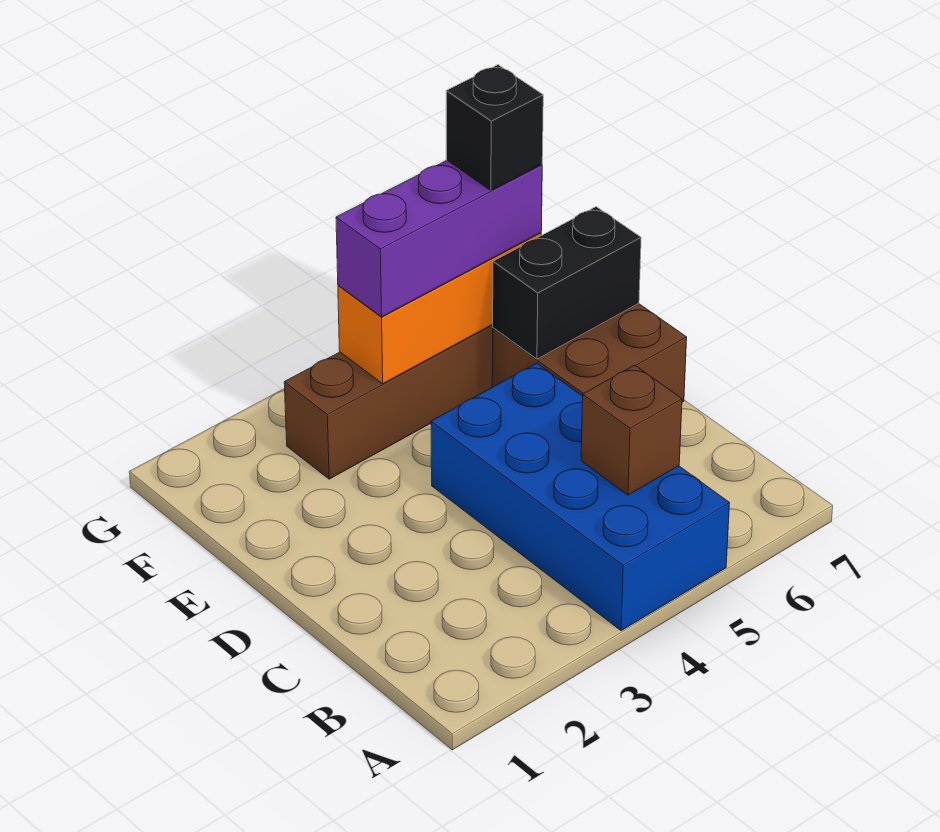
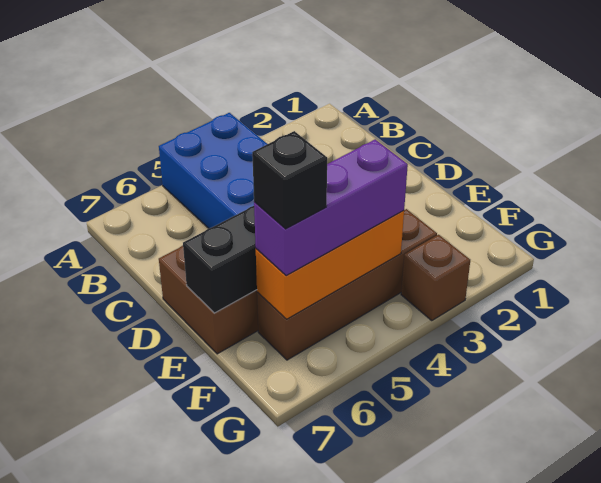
brown 1x1 brick [581,365,682,495] -> brown 1x1 brick moved to [401,235,470,320]

